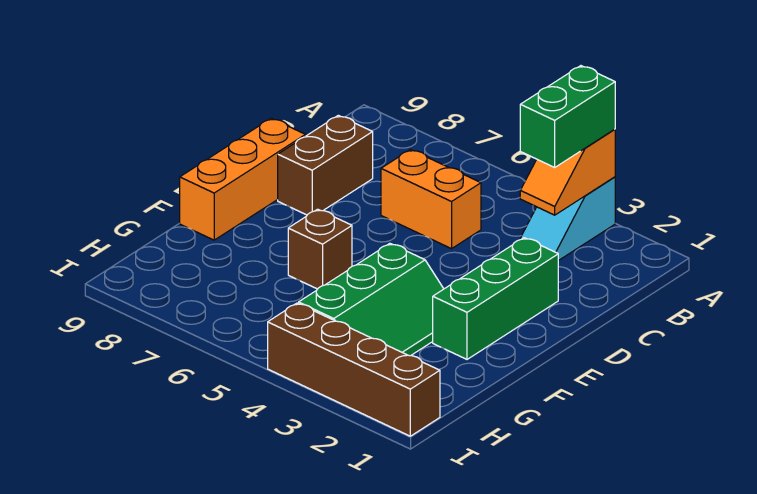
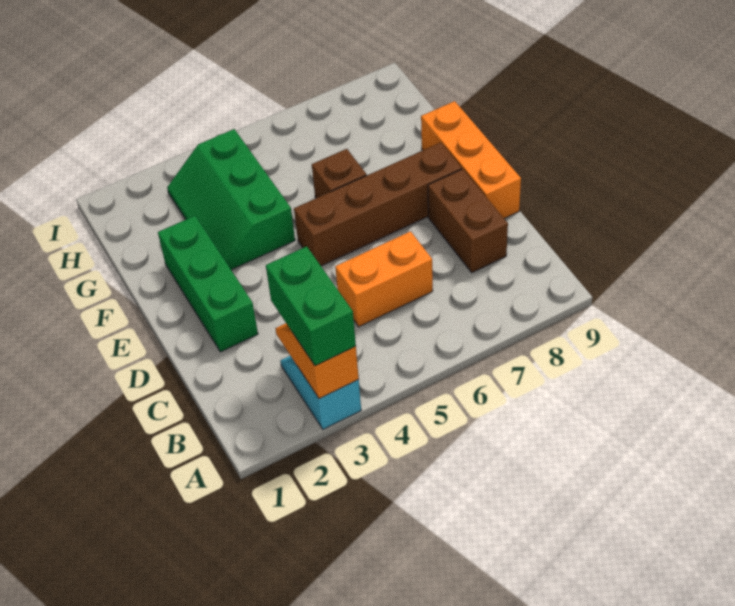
brown 1x4 brick [268,303,440,436] -> brown 1x4 brick moved to [294,143,462,266]

